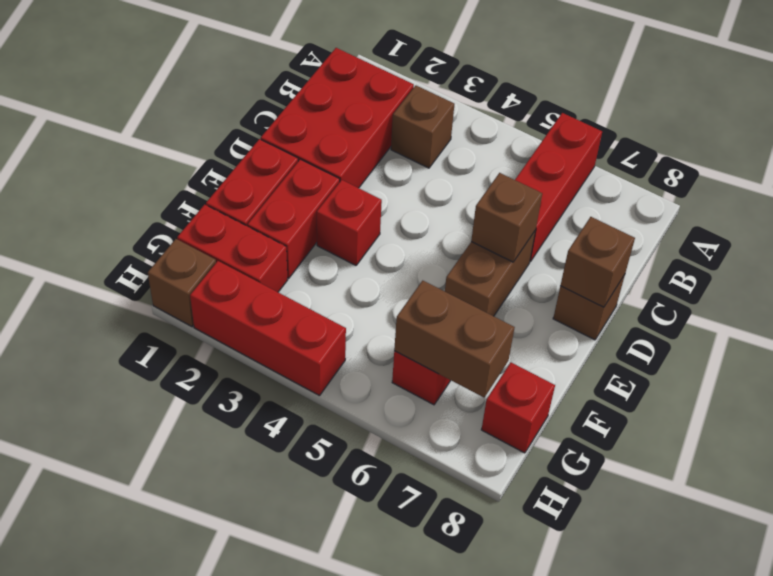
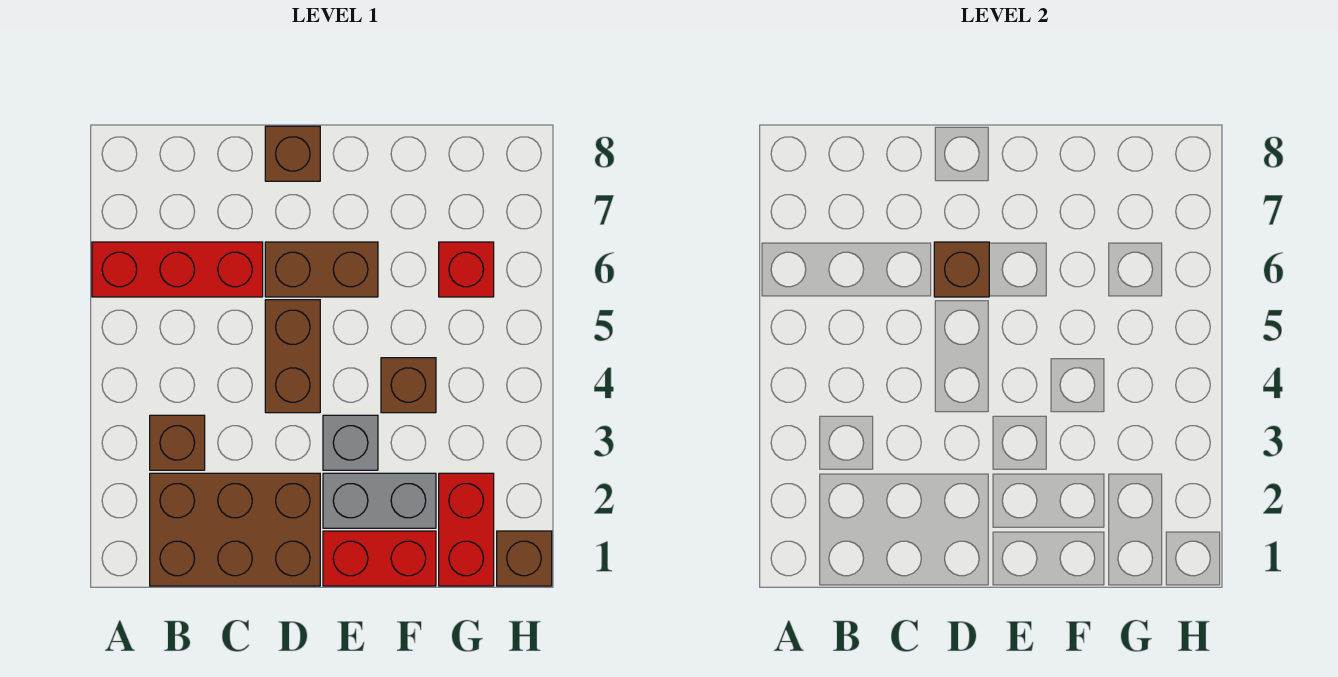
red 2x3 brick [261,48,414,188] -> brown 2x3 brick [150,473,320,586]
brown 1x1 brick [560,217,635,307] -> brown 1x1 brick moved to [381,358,436,413]
red 1x2 brick [248,159,340,278] -> grey 1x2 brick [323,473,436,528]
red 1x1 brick [317,180,382,265] -> grey 1x1 brick [323,415,378,470]
brown 1x2 brick [394,281,515,397] -> brown 1x2 brick moved to [265,300,320,413]
red 1x1 brick [481,363,555,453] -> none
red 1x3 brick [190,261,346,396] -> none

